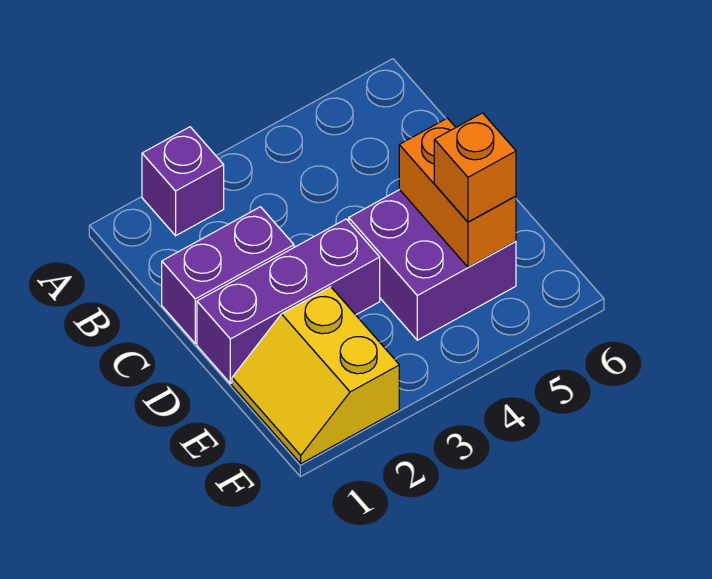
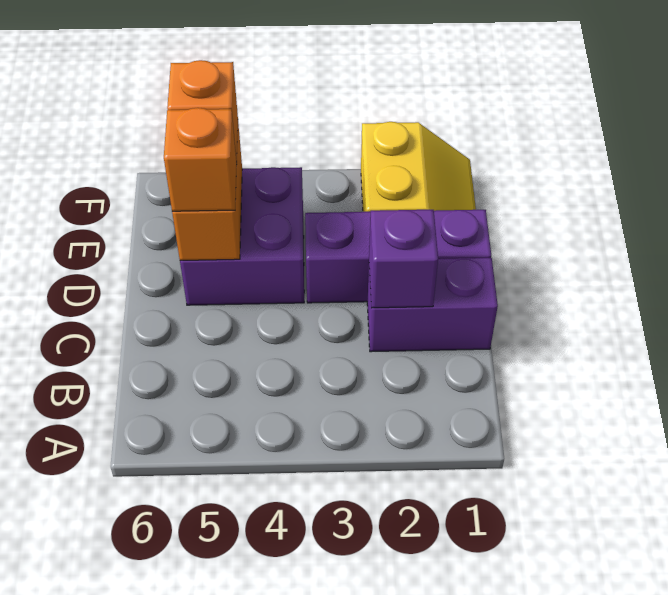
purple 1x1 brick [142,127,224,236] -> purple 1x1 brick moved to [369,210,438,308]
none -> orange 1x1 brick [164,108,237,211]

